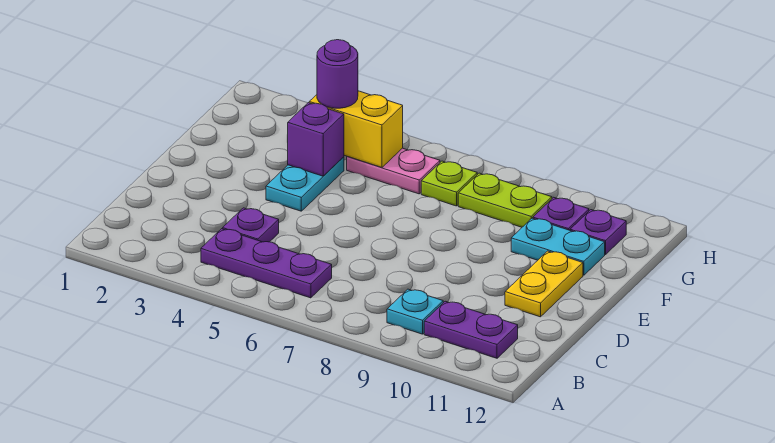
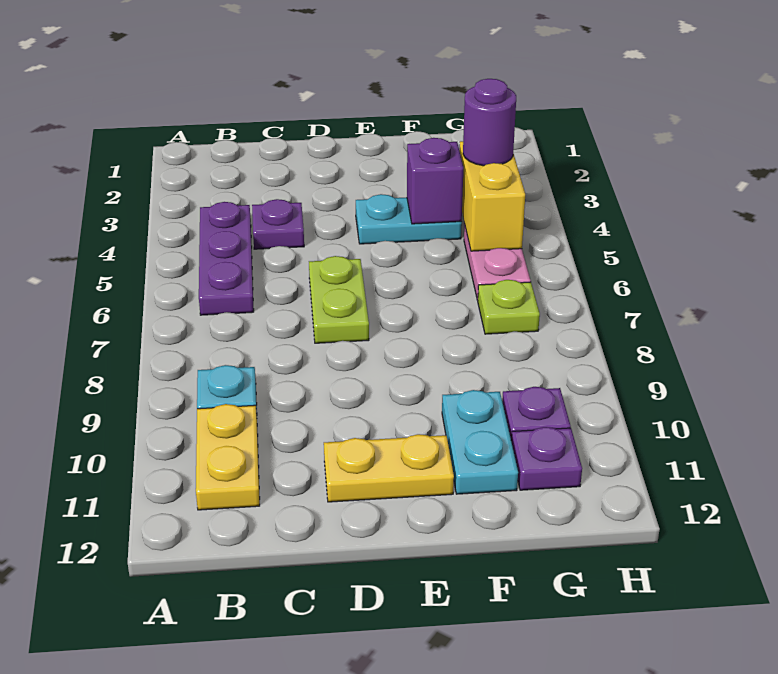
purple 1x2 plate [424,301,518,358] -> yellow 1x2 plate [196,404,260,510]
lime 1x2 plate [458,173,552,227] -> lime 1x2 plate moved to [309,256,369,343]

